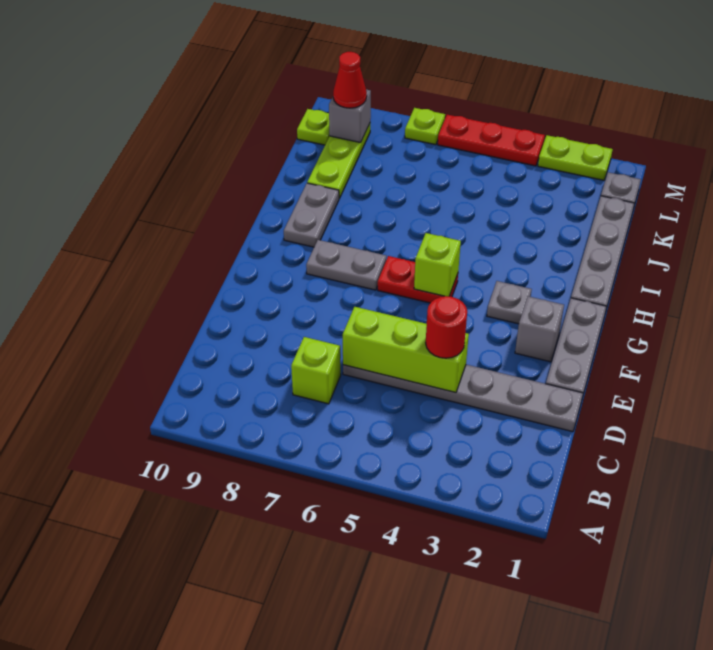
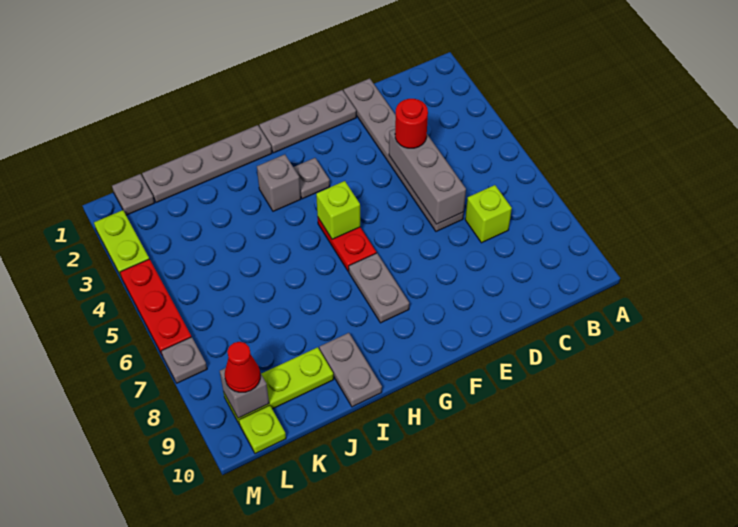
lime 1x3 brick [343,307,469,393] -> grey 1x3 brick [389,129,466,224]
grey 1x1 brick [515,296,564,362] -> grey 1x1 brick moved to [257,154,301,211]
grey 1x2 plate [284,183,339,247] -> grey 1x2 plate turned to [319,333,382,407]
lime 1x1 plate [405,108,445,145] -> grey 1x1 plate [161,337,207,383]

